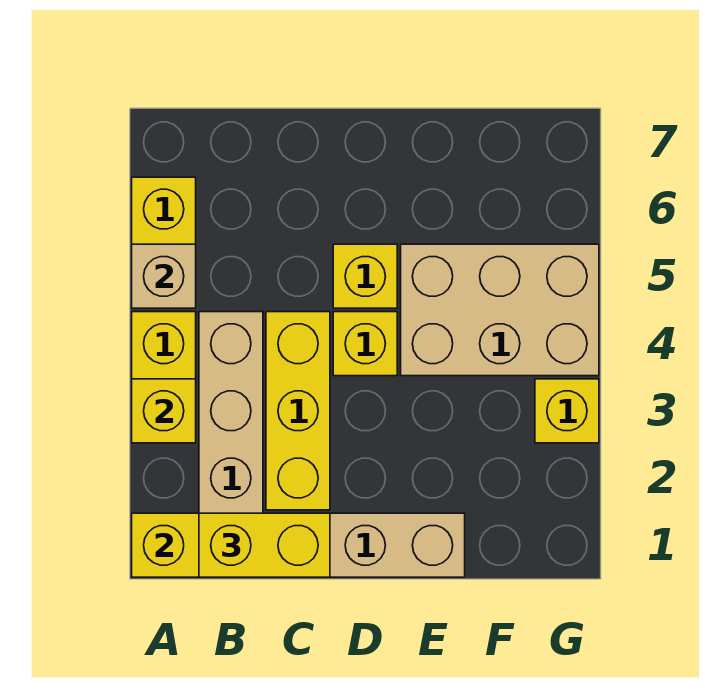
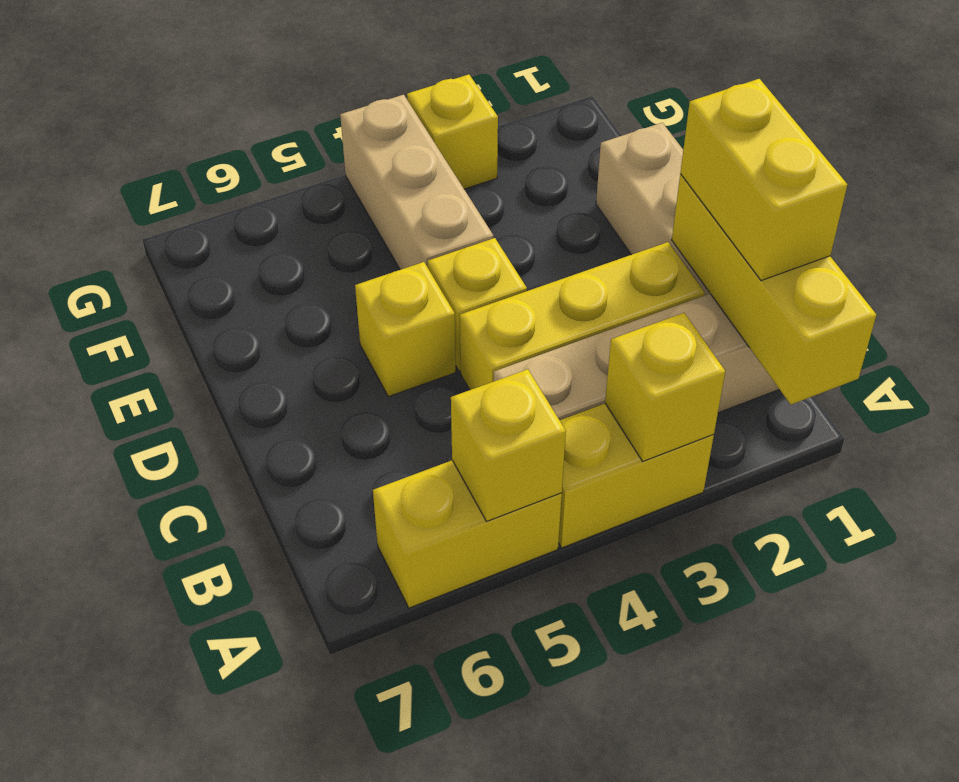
tan 1x1 brick [132,244,196,308] -> yellow 1x1 brick [451,369,566,521]
tan 2x3 brick [401,244,599,376] -> tan 1x3 brick [340,95,493,270]

